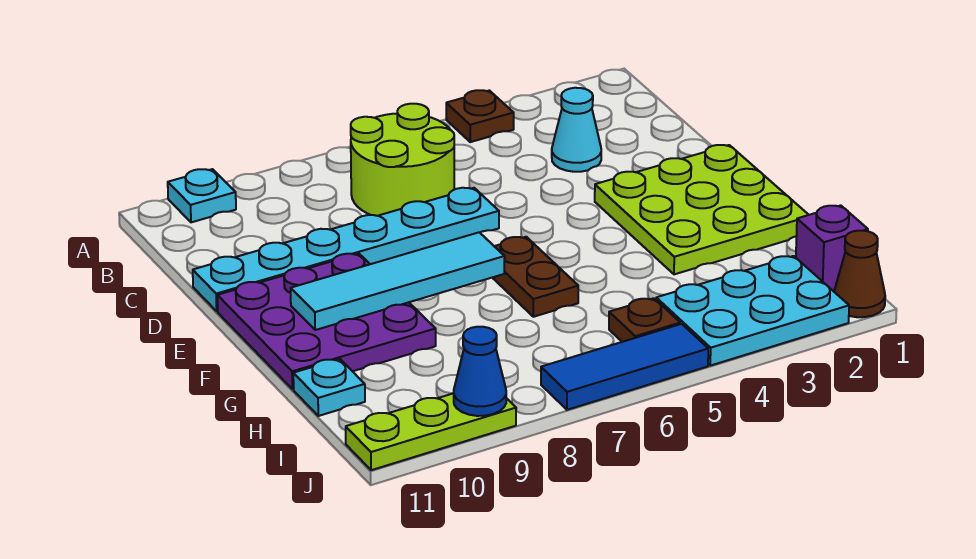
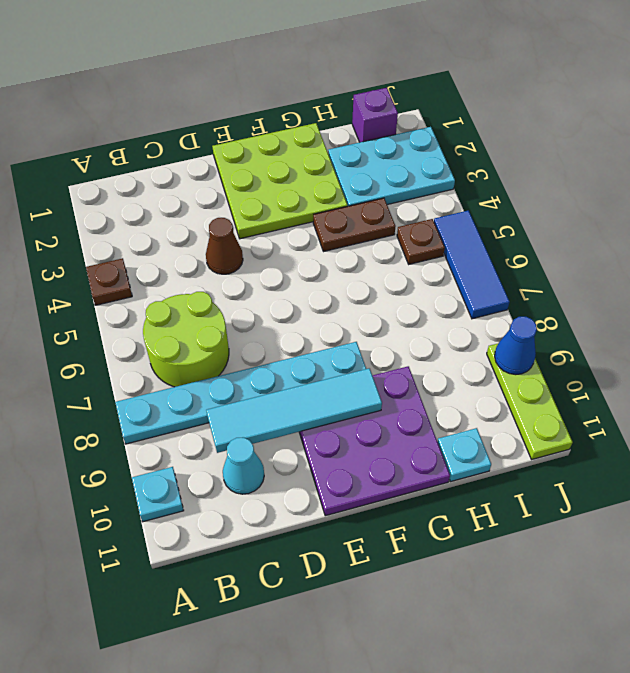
cyan 1x1 cone [552,88,601,172] -> cyan 1x1 cone moved to [223,437,264,494]
cyan 1x6 plate [193,188,499,311] -> cyan 1x6 plate turned to [115,342,366,444]
brown 1x2 plate [492,237,578,317] -> brown 1x2 plate moved to [313,198,396,251]
cyan 1x4 tile [291,232,505,330] -> cyan 1x4 tile turned to [206,368,382,453]
cyan 2x3 plate [656,256,849,366] -> cyan 2x3 plate turned to [328,127,455,206]
brown 1x1 cone [834,231,885,317] -> brown 1x1 cone moved to [206,218,243,274]

